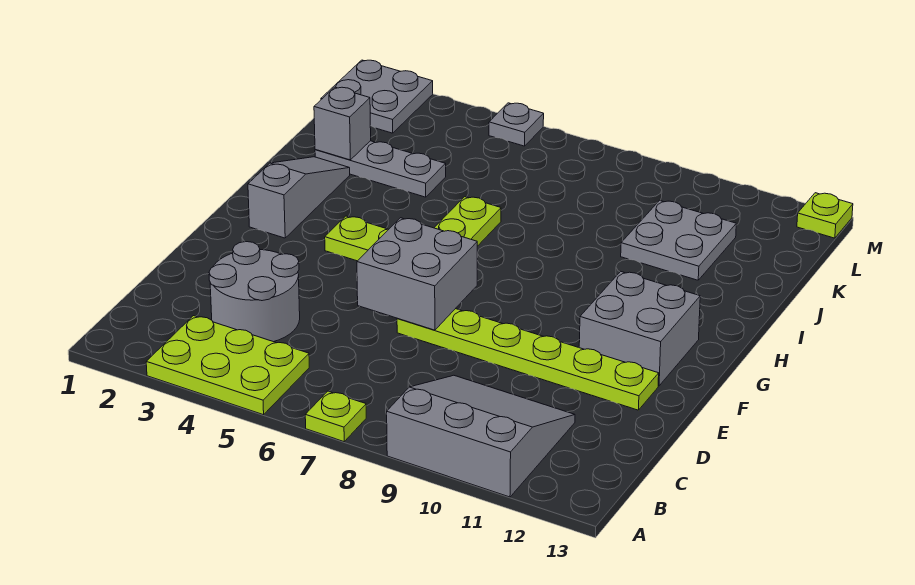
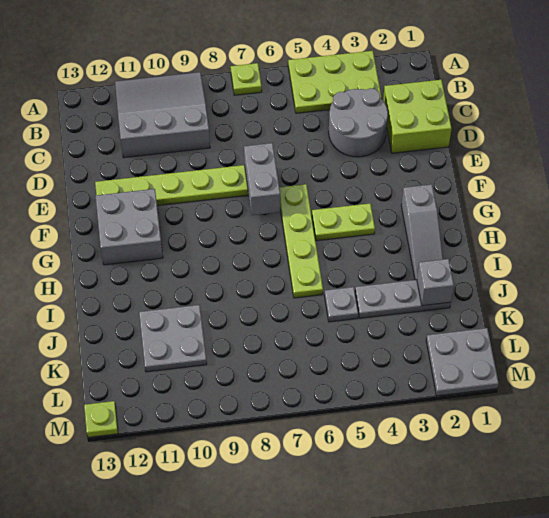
grey 3x3 slope [387,375,575,497] -> grey 3x3 slope turned to [115,72,210,158]
none -> lime 2x2 brick [383,80,451,153]
grey 2x2 brick [357,218,477,330] -> grey 1x2 brick [244,143,280,215]
grey 1x1 plate [489,103,544,146] -> grey 1x1 plate moved to [324,287,358,322]

